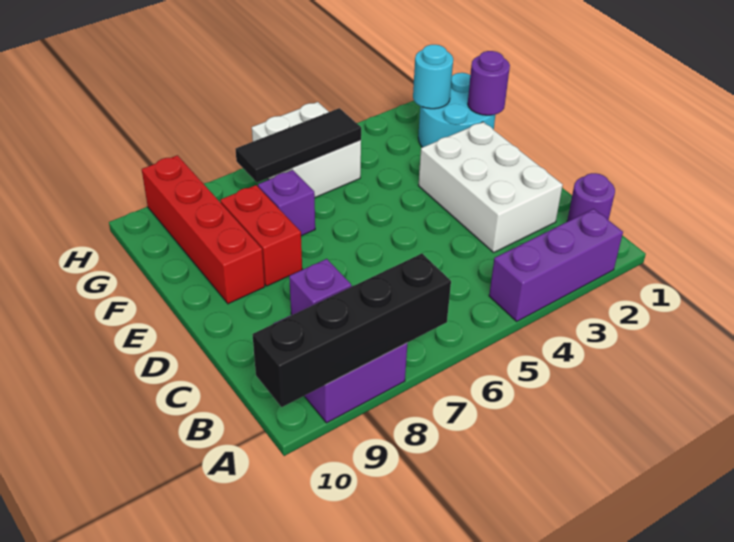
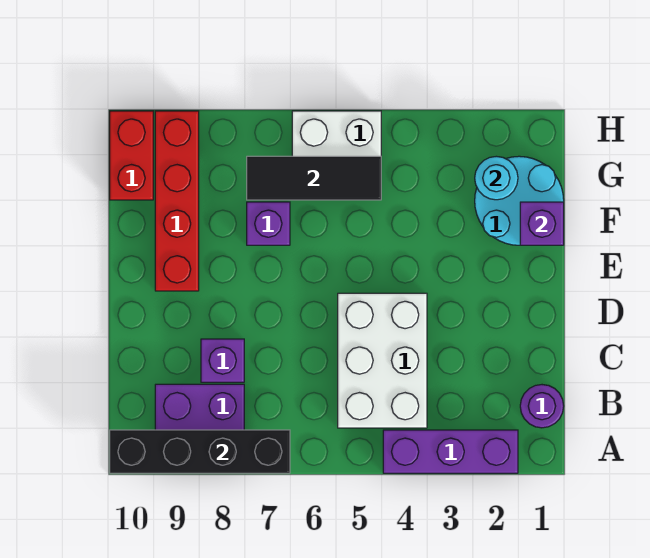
white 2x3 brick [419,122,563,252] -> white 2x3 brick moved to [338,293,427,428]
red 1x2 brick [220,185,302,286] -> red 1x2 brick moved to [110,111,153,200]
purple 1x1 round brick [468,51,510,115] -> purple 1x1 brick [520,202,564,245]

